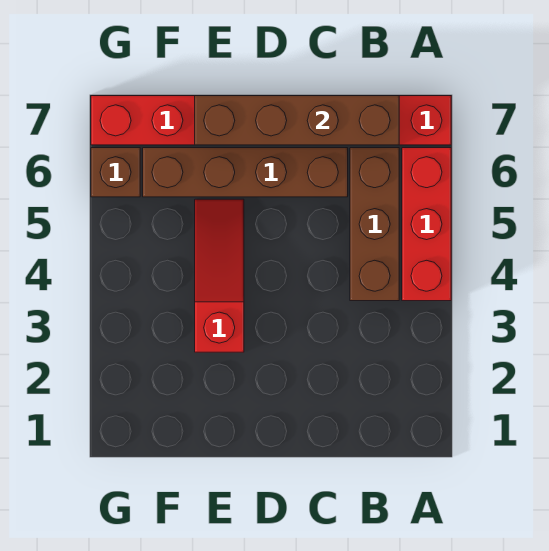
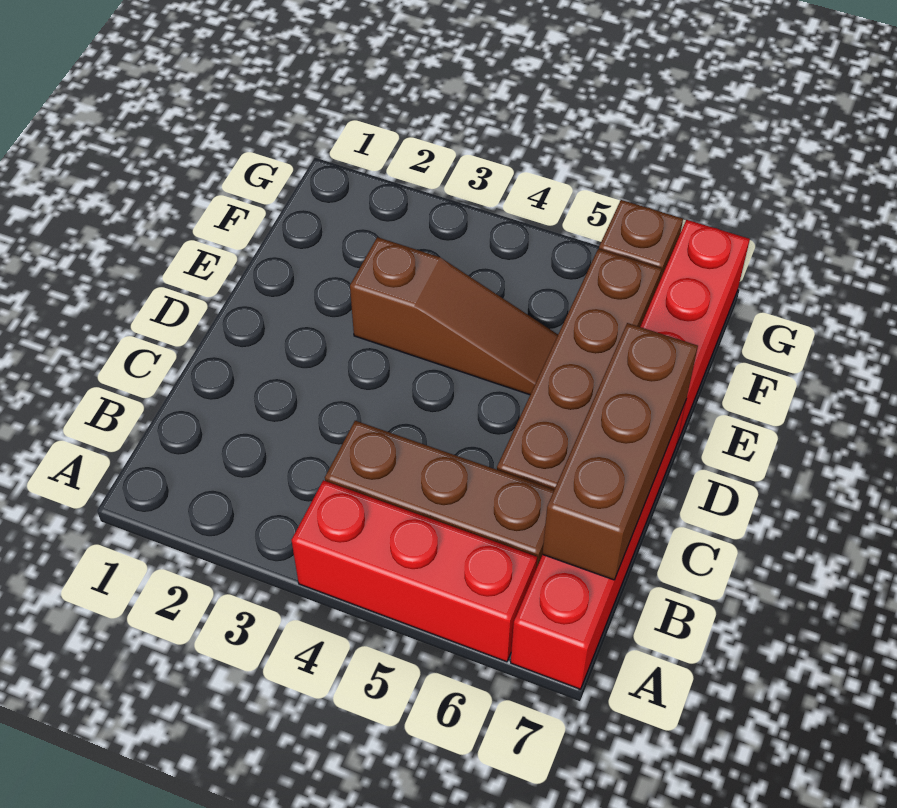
brown 1x4 brick [195,96,399,145] -> brown 1x3 brick [543,323,698,580]
red 1x3 slope [195,199,244,352] -> brown 1x3 slope [350,237,558,395]

